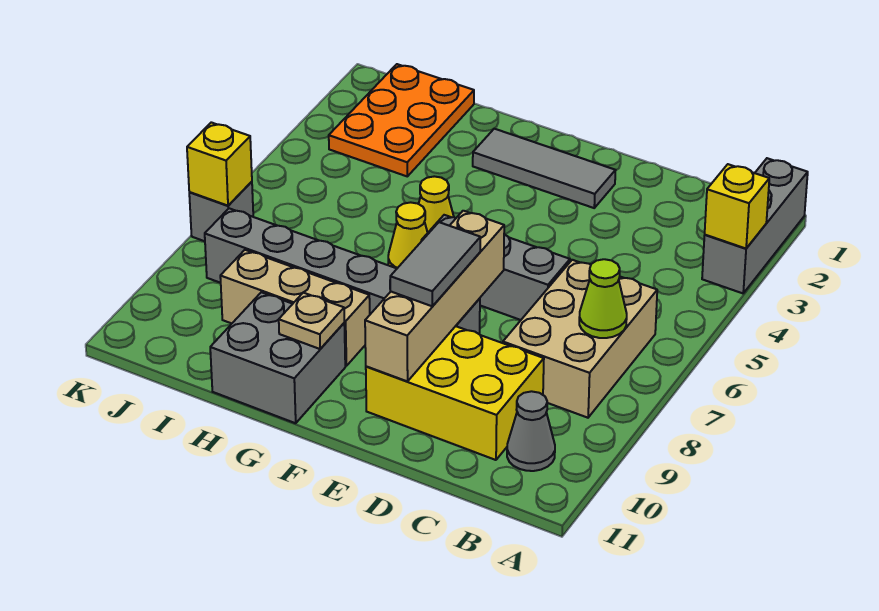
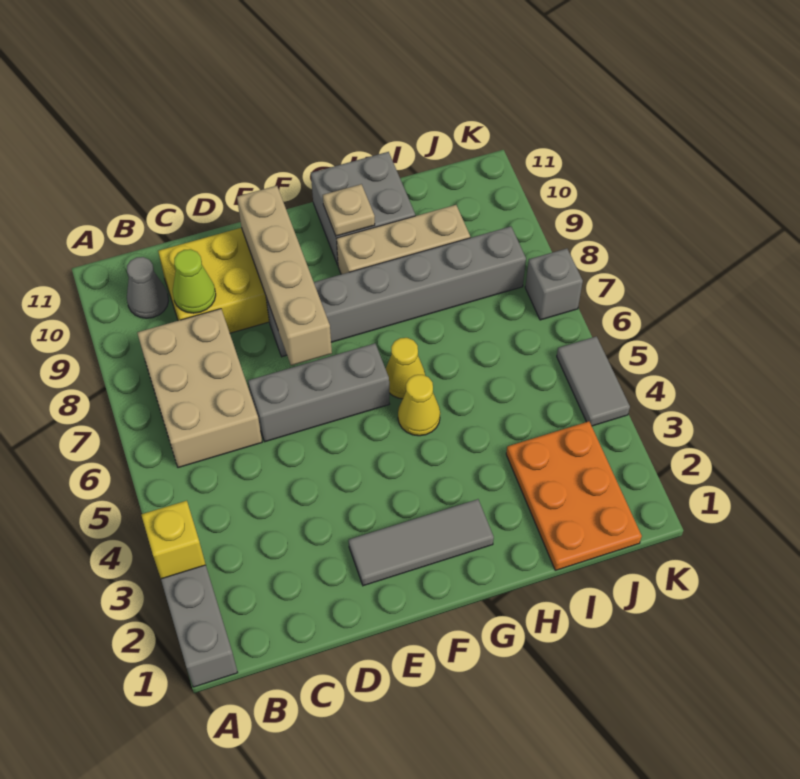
lime 1x1 cone [579,259,627,338] -> lime 1x1 cone moved to [173,249,216,313]
grey 1x2 tile [390,222,480,306] -> grey 1x2 tile moved to [557,336,630,426]
yellow 1x1 brick [187,122,252,206] -> none

